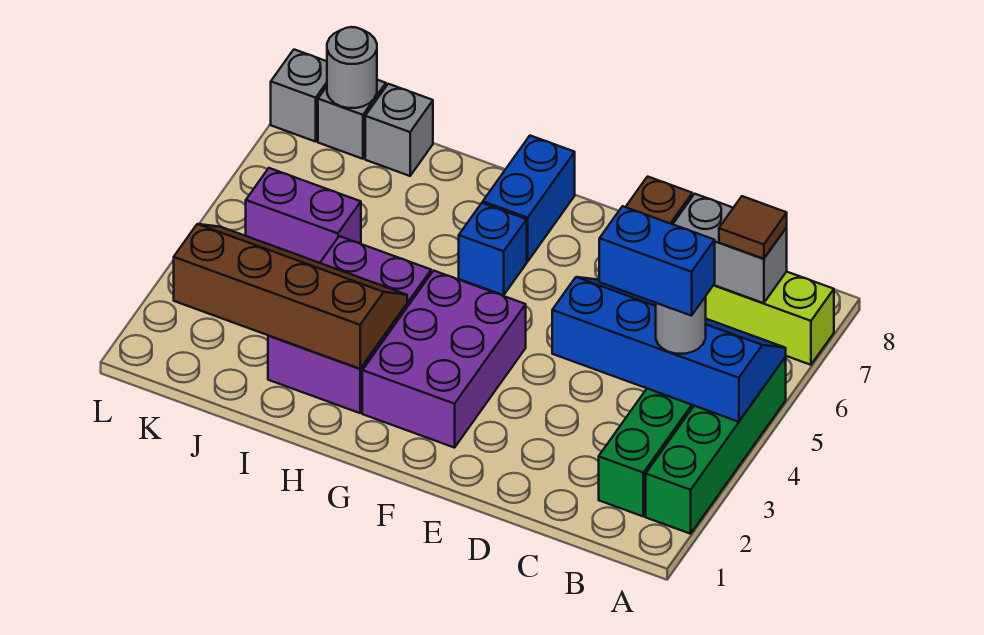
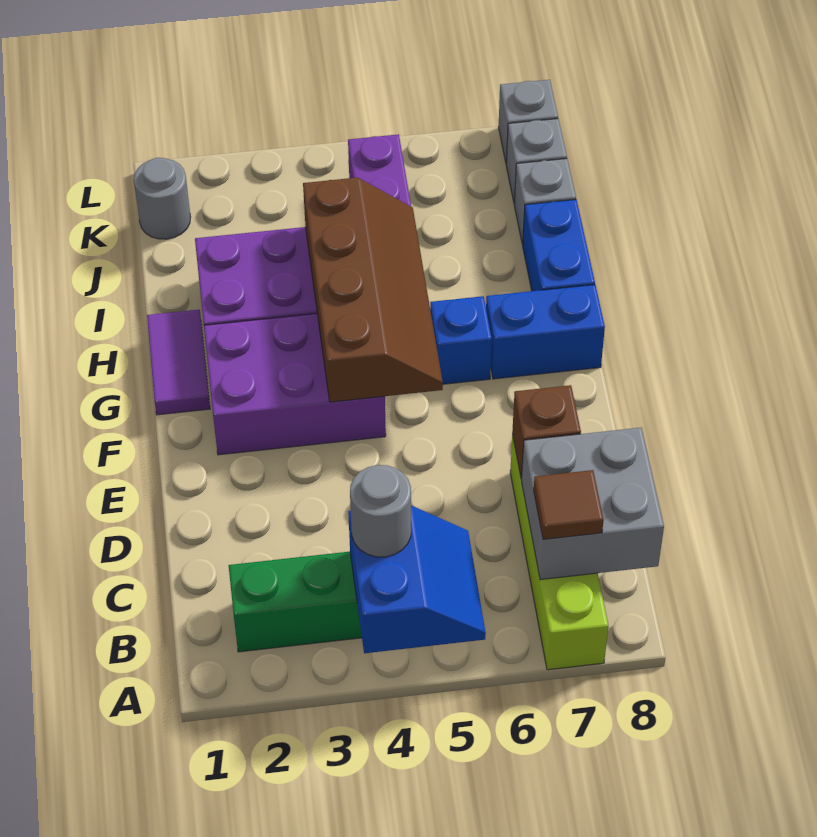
green 1x4 brick [646,357,786,534] -> none
blue 2x4 slope [552,277,786,422] -> blue 2x2 slope [348,505,486,653]
blue 1x2 brick [599,206,715,316] -> blue 1x2 brick moved to [523,200,595,291]
grey 1x2 brick [673,194,787,303] -> grey 2x2 brick [522,428,664,580]
none -> purple 1x2 tile [147,310,210,415]
brown 2x4 slope [174,224,407,369] -> brown 2x4 slope moved to [303,178,443,402]
grey 1x1 round brick [327,27,377,108] -> grey 1x1 round brick moved to [134,158,191,239]

